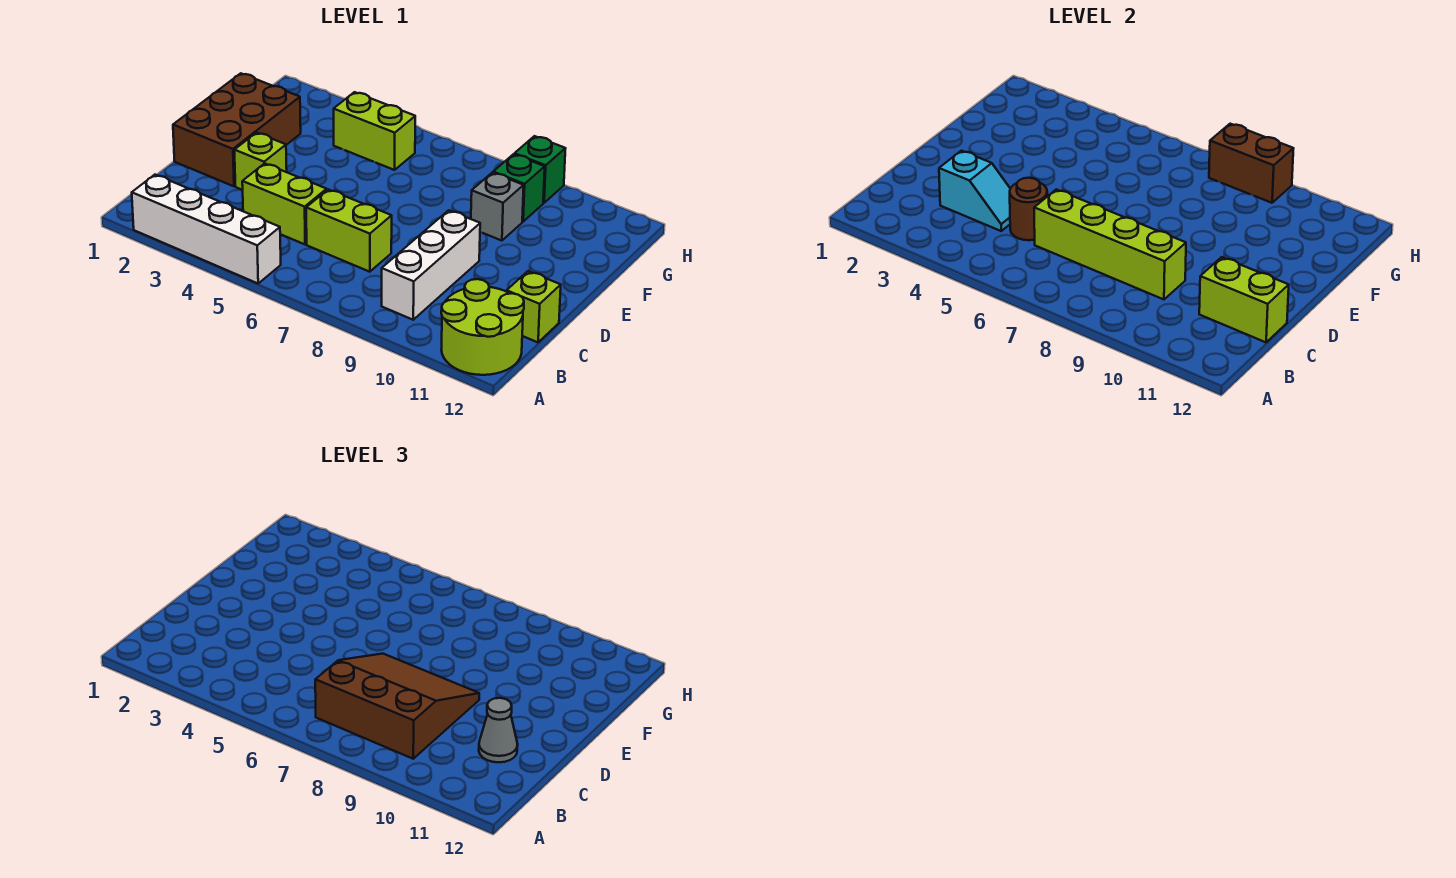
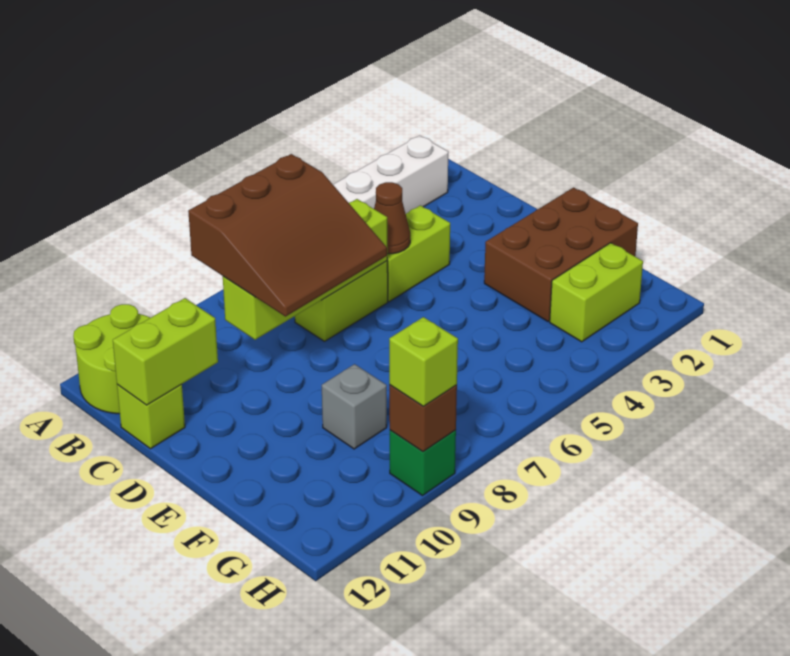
white 1x3 brick [382,210,480,320] -> none
cyan 1x2 slope [939,151,1010,231] -> none
brown 1x1 round brick [1010,178,1047,240] -> brown 1x1 cone [374,182,410,254]
grey 1x1 cone [479,698,518,762] -> none
brown 2x3 brick [173,73,301,186] -> brown 2x3 brick turned to [484,188,638,322]
lime 1x1 brick [234,133,287,190] -> lime 1x1 brick moved to [389,317,458,406]
lime 1x2 brick [334,92,415,170] -> lime 1x2 brick moved to [550,243,643,342]
green 1x1 brick [493,154,545,221] -> none
brown 1x2 brick [1209,124,1294,203] -> brown 1x1 brick [389,385,457,452]

